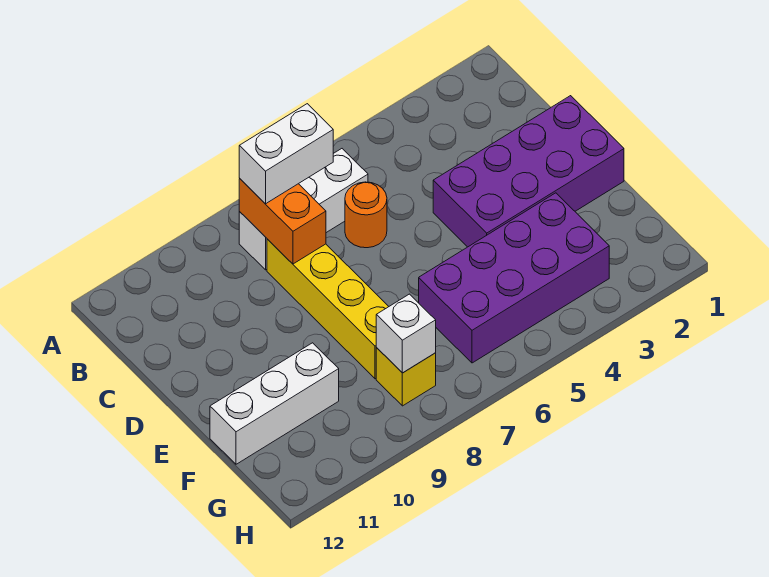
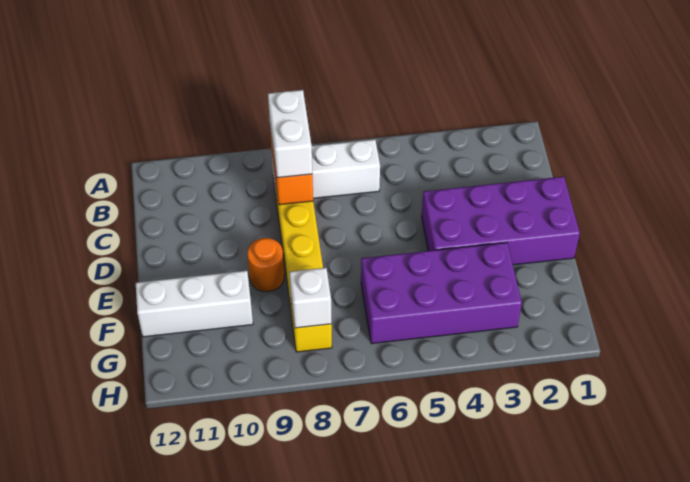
white 1x2 brick [239,104,333,204] -> white 1x2 brick turned to [268,90,312,178]
orange 1x1 round brick [345,182,387,248] -> orange 1x1 round brick moved to [247,238,284,292]

